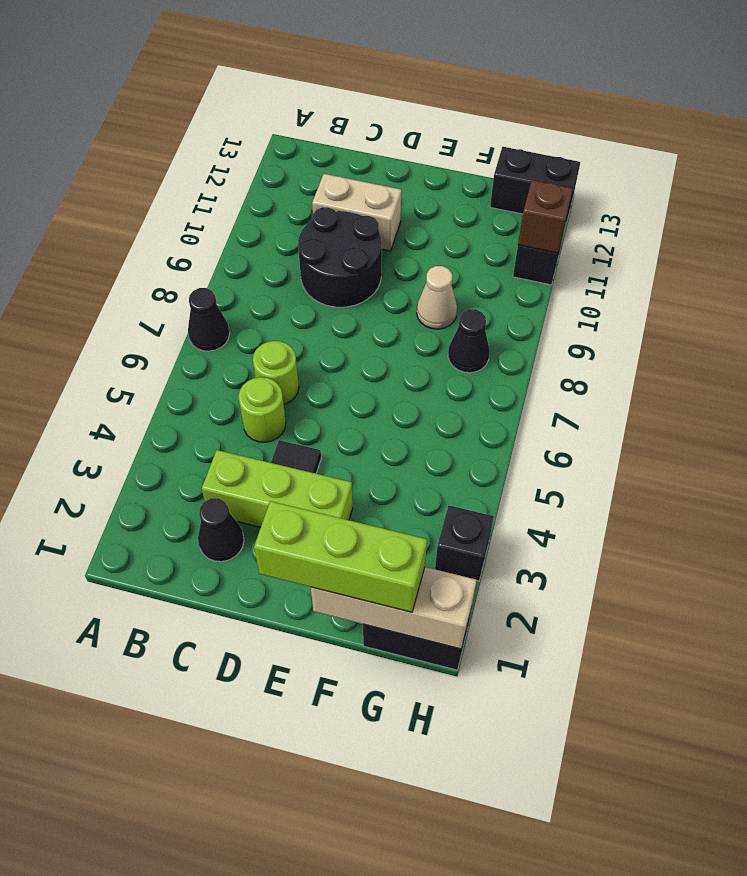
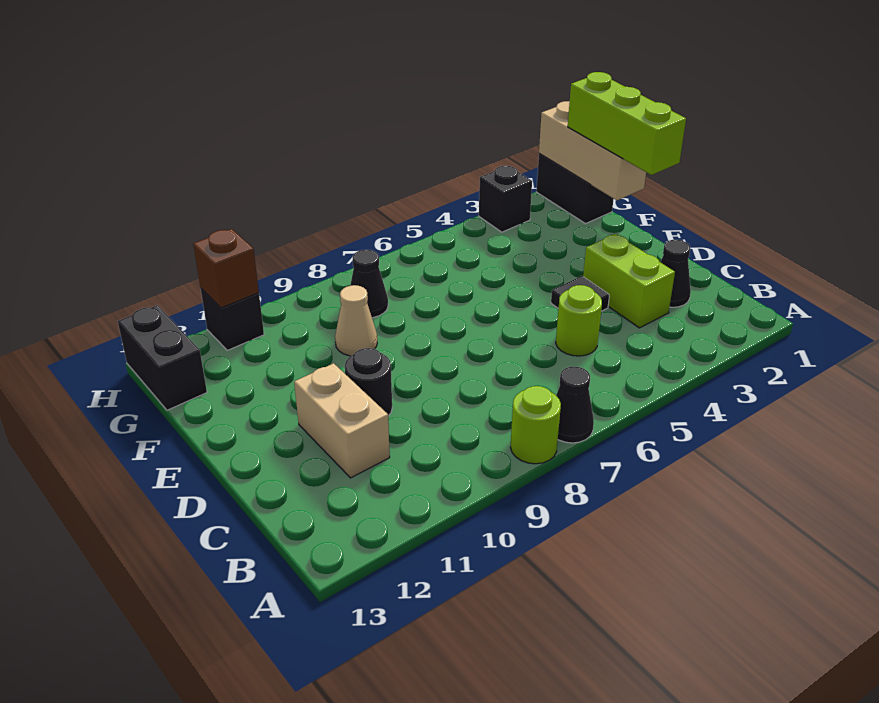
lime 1x3 brick [202,450,353,527] -> lime 1x2 brick [583,234,675,328]
lime 1x1 round brick [253,341,299,404] -> lime 1x1 round brick moved to [511,386,561,464]
black 2x2 round brick [298,207,382,307] -> black 1x1 round brick [345,348,392,416]

